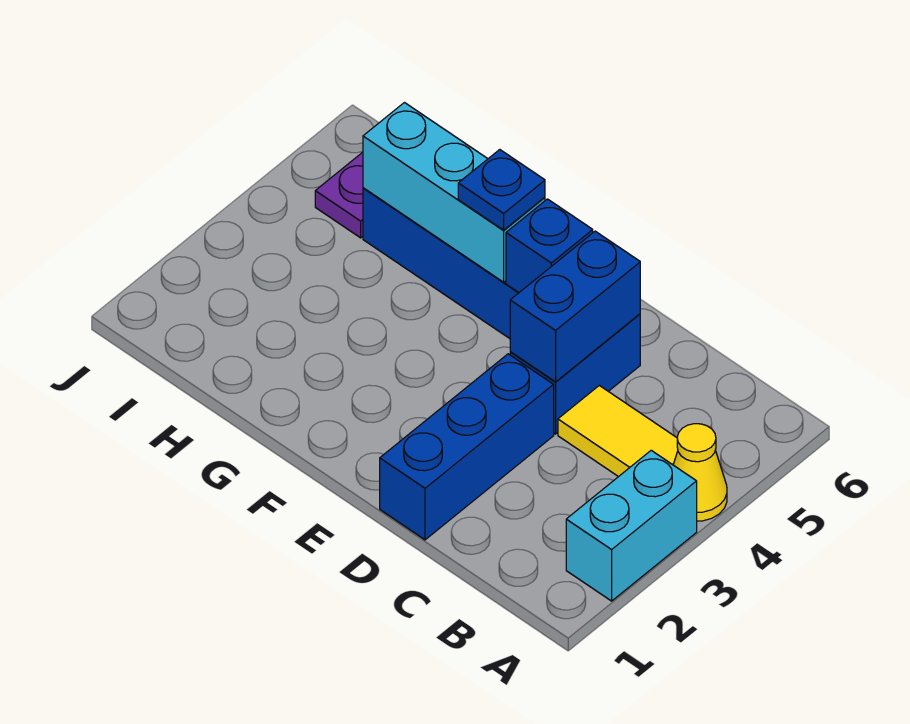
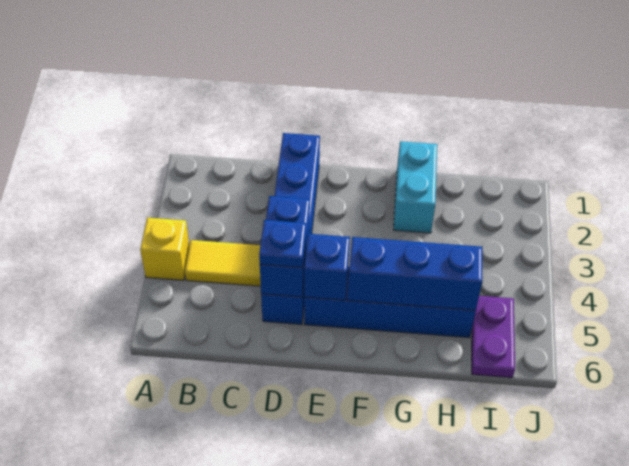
cyan 1x2 brick [566,450,697,601] -> cyan 1x2 brick moved to [394,141,437,233]
yellow 1x1 cone [673,424,727,521] -> yellow 1x1 brick [140,218,189,280]
cyan 1x3 brick [363,103,545,282] -> blue 1x3 brick [348,237,482,310]
blue 1x1 plate [458,150,545,230] -> blue 1x1 plate moved to [259,220,306,268]

